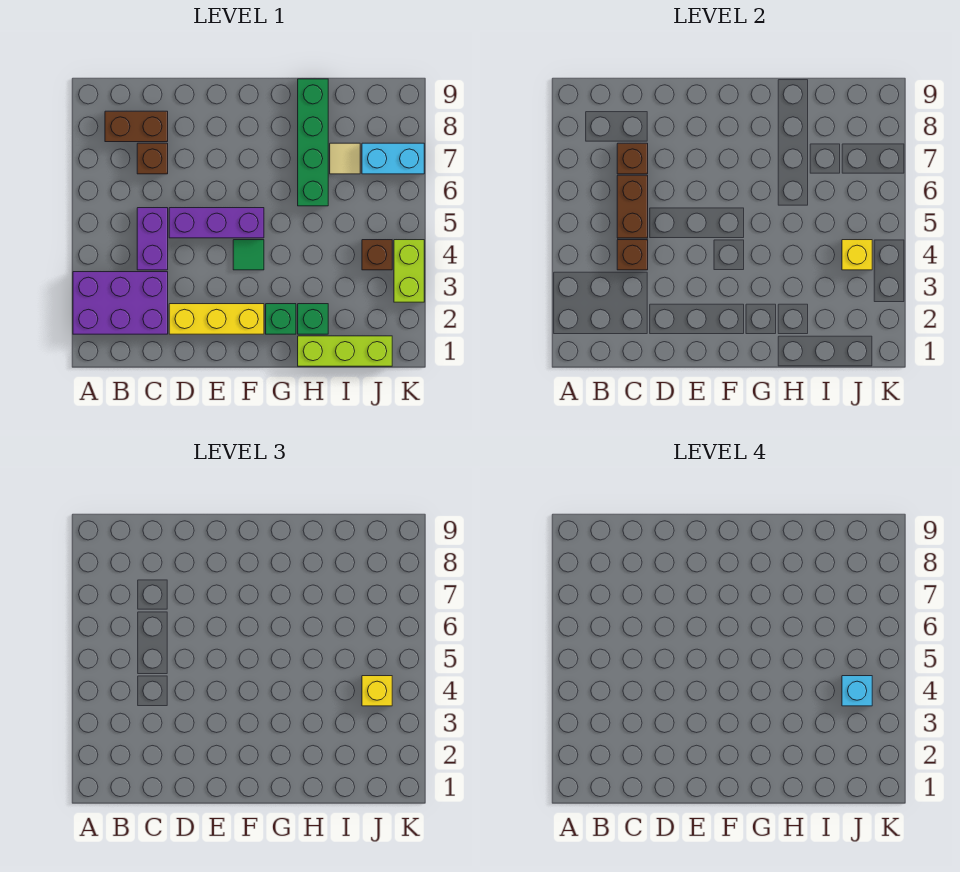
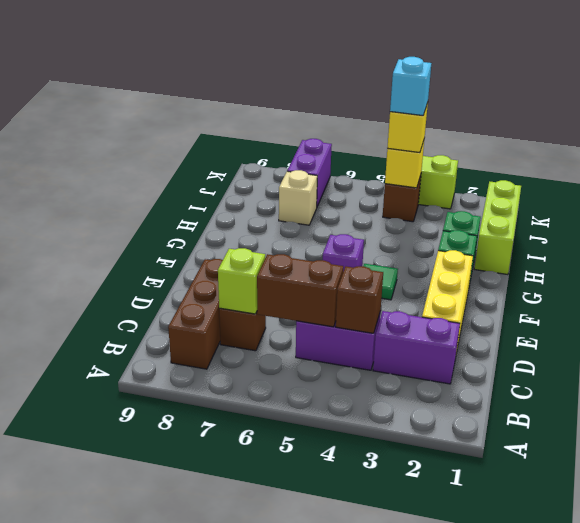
purple 2x3 brick [73,272,168,334] -> purple 1x2 brick [373,311,460,384]
brown 1x2 brick [105,111,168,142] -> brown 1x3 brick [168,259,223,369]
brown 1x1 brick [617,143,648,174] -> lime 1x1 brick [218,248,265,314]
purple 1x3 brick [169,208,264,238] -> purple 1x1 brick [323,234,364,271]
green 1x4 brick [298,79,328,206] -> none
tan 1x1 tile [330,143,360,174] -> tan 1x1 brick [279,170,317,225]
cyan 1x2 brick [362,143,424,174] -> purple 1x2 brick [287,139,332,206]

